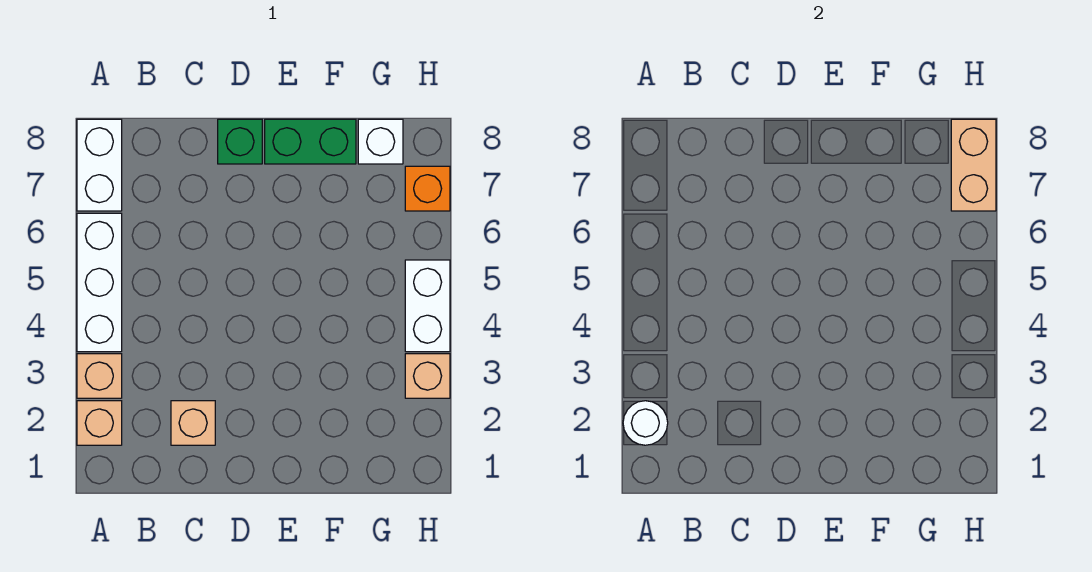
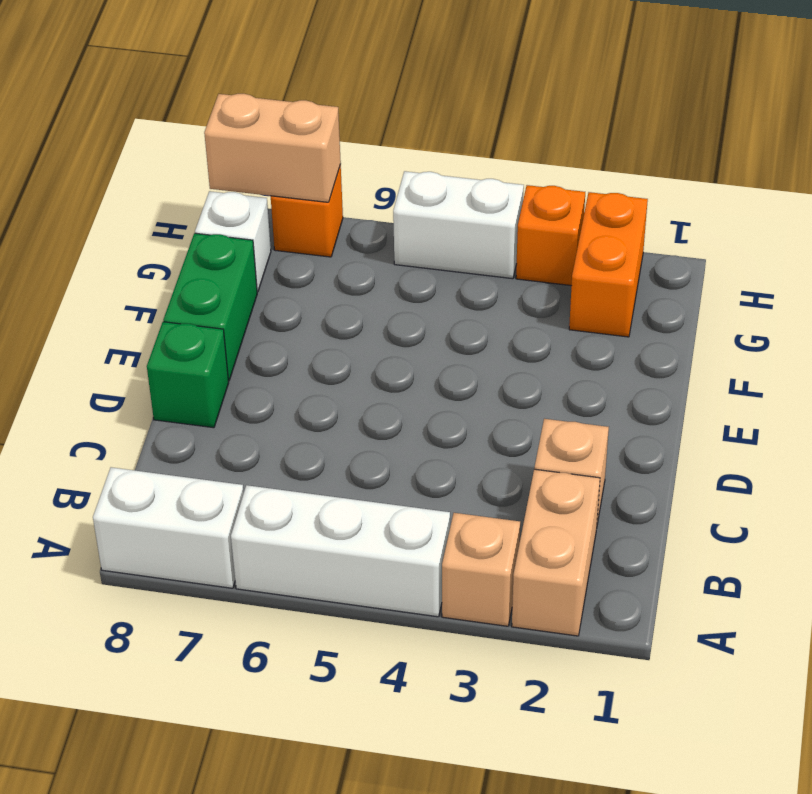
tan 1x1 brick [77,401,122,445] -> tan 1x2 brick [512,469,600,636]
white 1x1 round brick [623,401,668,445] -> none
none -> orange 1x2 brick [569,192,648,337]
tan 1x1 brick [405,354,450,398] -> orange 1x1 brick [516,185,585,286]

